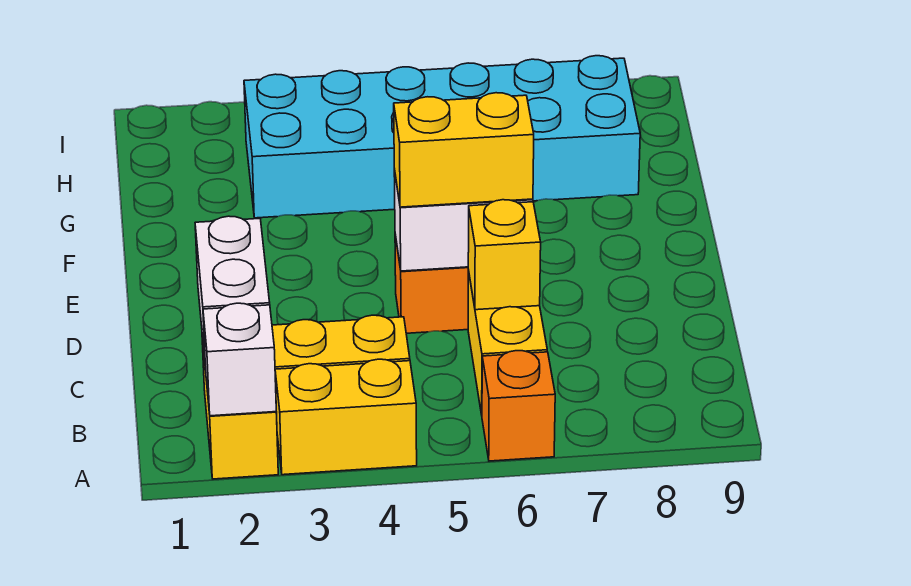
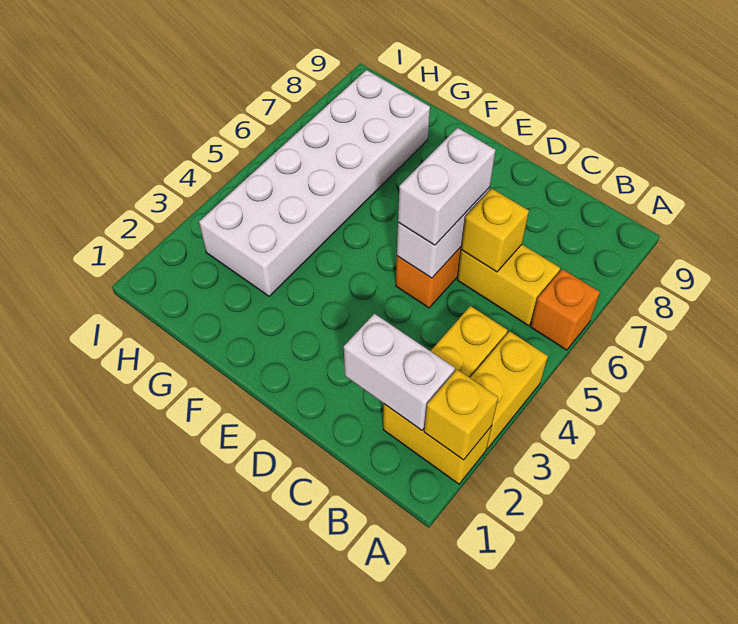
white 1x1 brick [203,303,276,416] -> yellow 1x1 brick [424,370,498,460]
yellow 1x2 brick [394,93,534,207] -> white 1x2 brick [398,128,496,245]
cyan 2x6 brick [244,56,640,218] -> white 2x6 brick [199,70,430,296]

